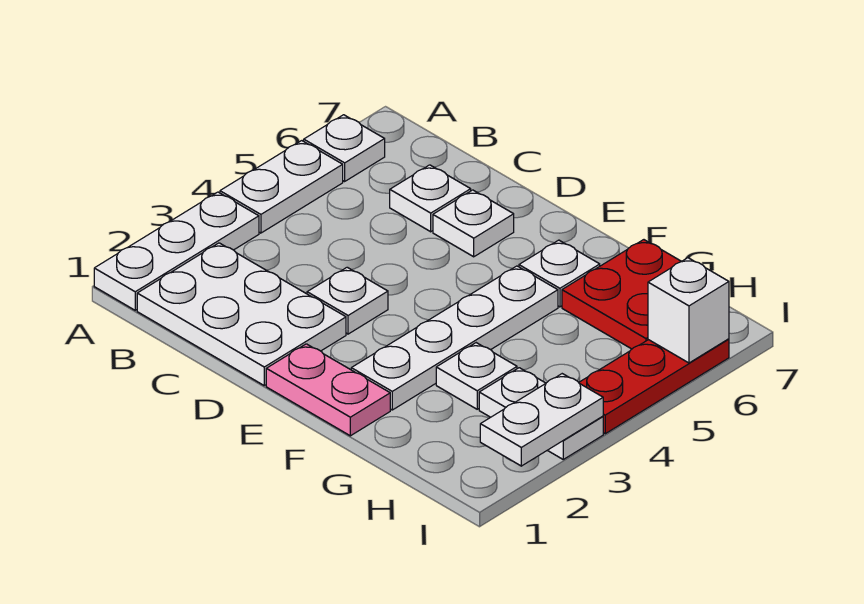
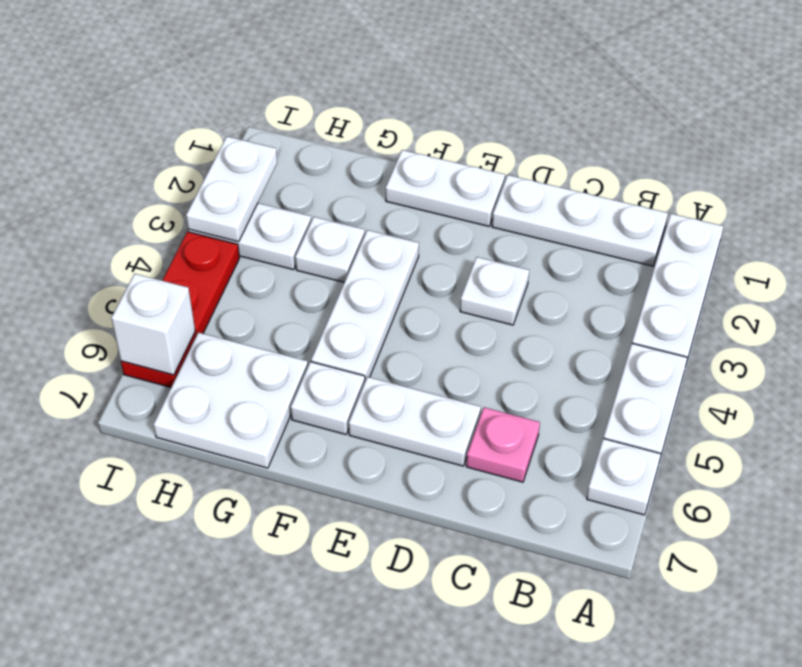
white 2x3 plate [137,243,346,385] -> white 1x3 plate [492,175,668,266]
white 1x1 plate [390,165,471,232] -> pink 1x1 plate [466,407,540,482]
white 1x1 plate [433,190,514,257] -> white 1x2 plate [349,377,481,466]
pink 1x2 plate [266,344,390,436] -> white 1x2 plate [386,150,505,226]
white 1x4 plate [351,266,558,410] -> white 1x3 plate [311,230,419,381]
red 2x2 plate [562,240,681,349] -> white 2x2 plate [154,332,308,468]

